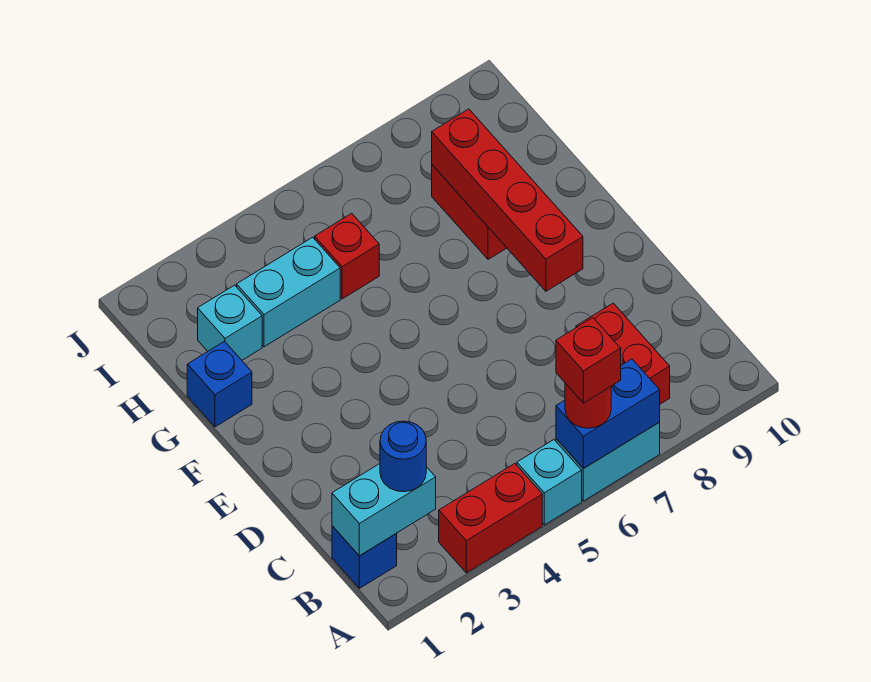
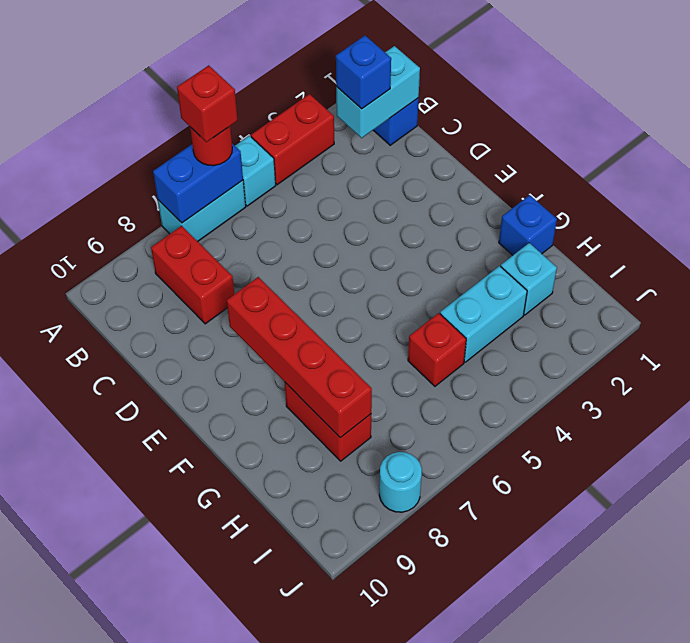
blue 1x1 round brick [380,421,426,492] -> blue 1x1 brick [336,36,391,109]
none -> cyan 1x1 round brick [379,452,422,512]

